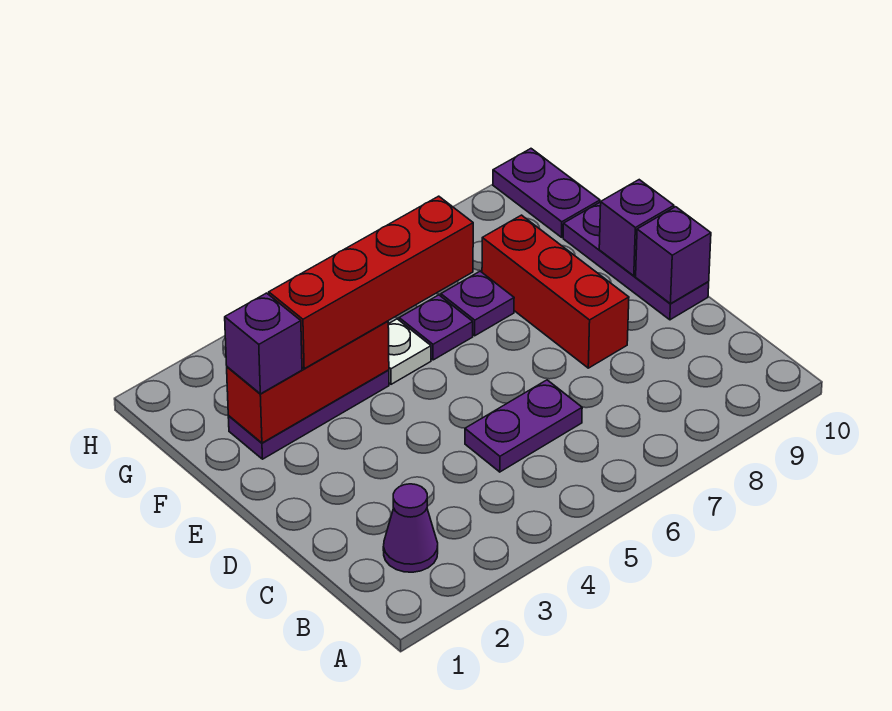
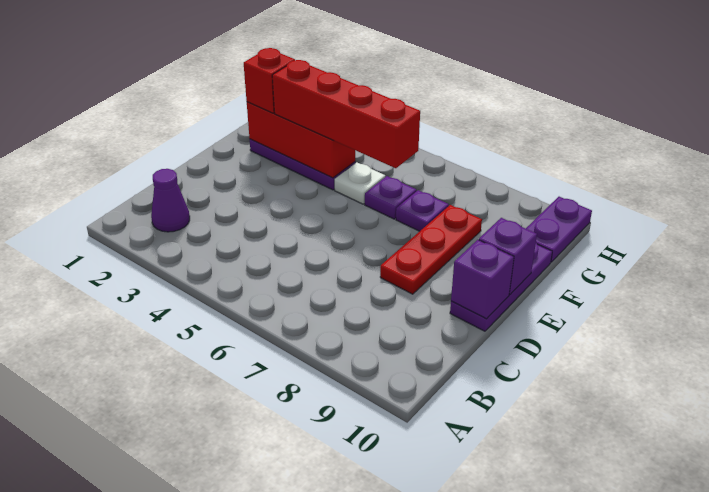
purple 1x2 plate [465,380,582,472] -> none
red 1x3 brick [482,215,629,368] -> red 1x3 plate [380,205,482,294]
purple 1x1 brick [225,293,302,394] -> red 1x1 brick [244,48,295,113]

